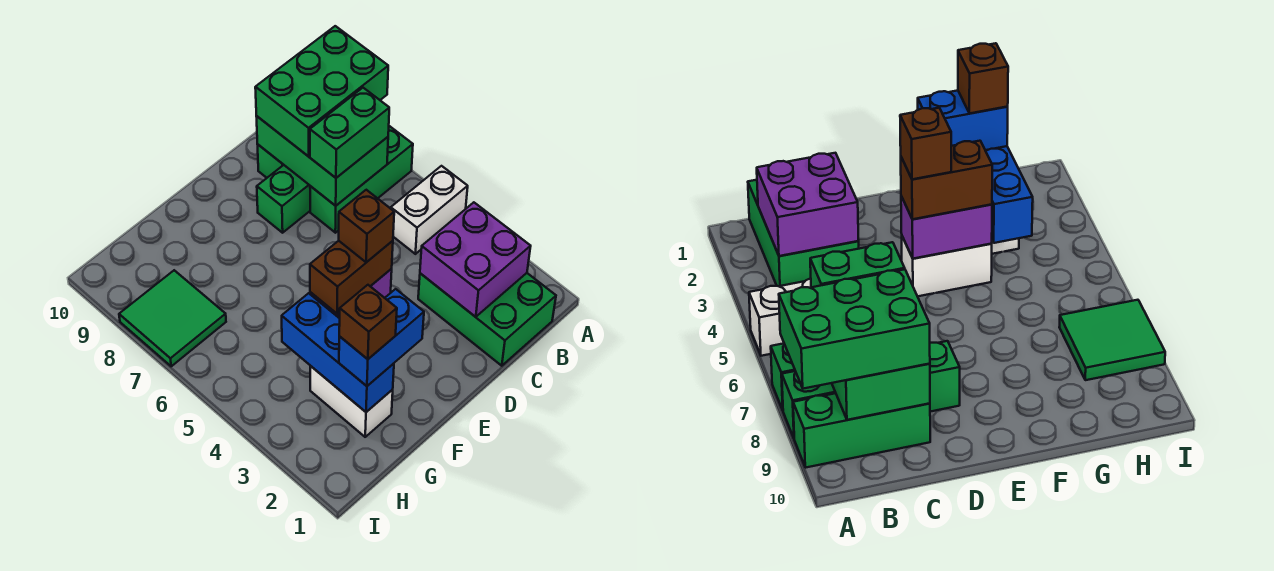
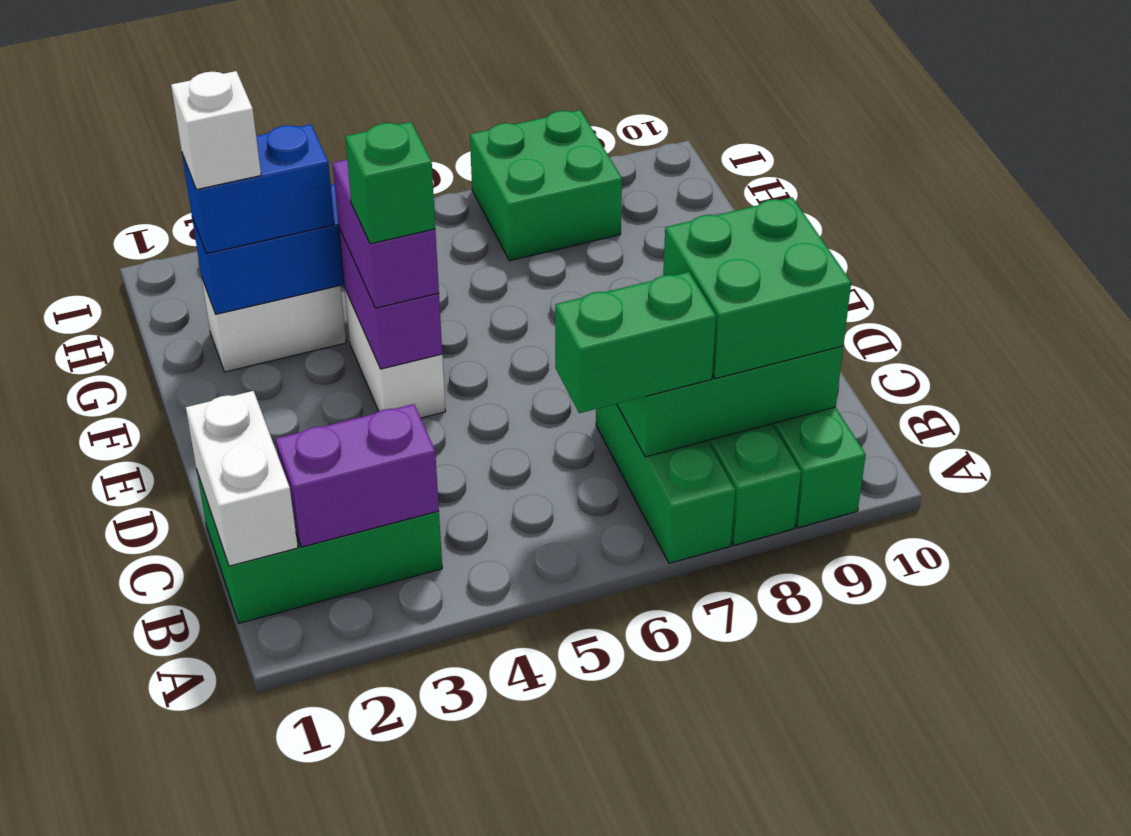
white 1x2 brick [391,166,468,254] -> white 1x2 brick moved to [186,391,298,566]
green 2x3 brick [255,26,388,157] -> green 2x2 brick [663,197,851,379]
purple 2x2 brick [420,202,531,317] -> purple 1x2 brick [275,404,439,547]
green 1x2 brick [310,88,389,178] -> green 1x2 brick turned to [555,272,716,413]
brown 1x2 brick [310,241,393,314] -> purple 1x2 brick [333,160,439,308]
brown 1x1 brick [339,190,394,262] -> green 1x1 brick [345,122,435,244]
blue 1x2 brick [339,289,424,386] -> blue 1x2 brick turned to [182,124,335,254]
brown 1x1 brick [339,285,397,359] -> white 1x1 brick [171,71,261,190]
green 2x2 tile [119,270,226,366] -> green 2x2 brick [470,110,622,261]

